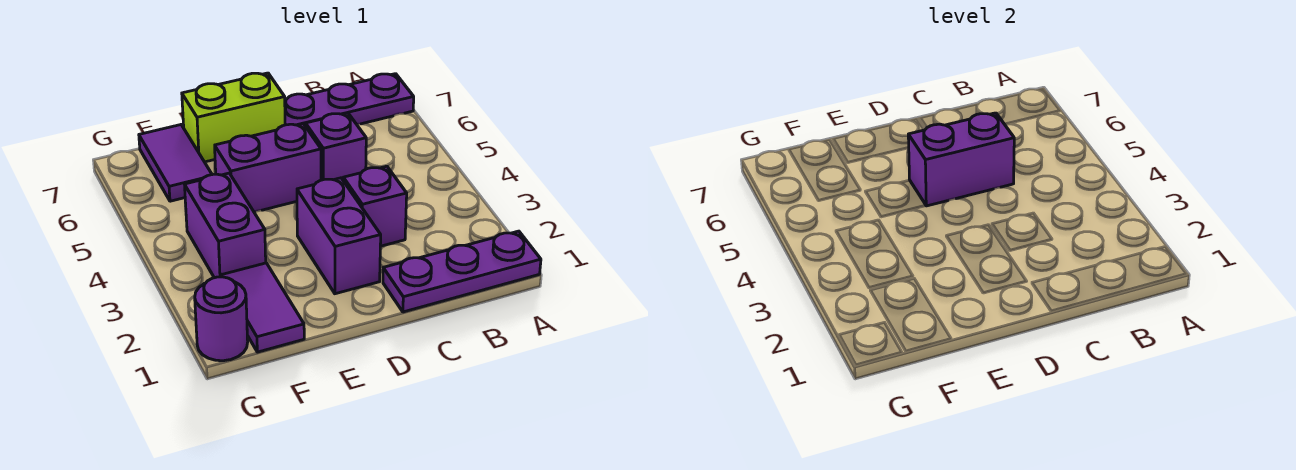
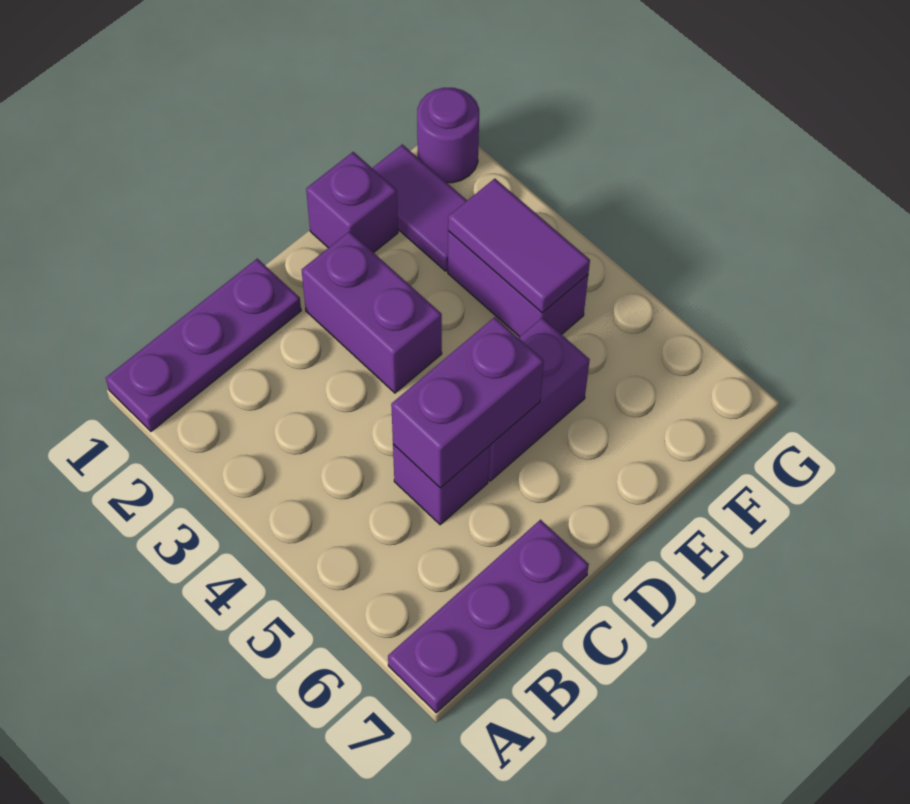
purple 1x1 brick [343,166,407,246] -> purple 1x1 brick moved to [306,152,398,253]
lime 1x2 brick [182,73,285,162] -> none
purple 1x2 tile [139,125,212,201] -> purple 1x2 tile moved to [448,179,590,313]

